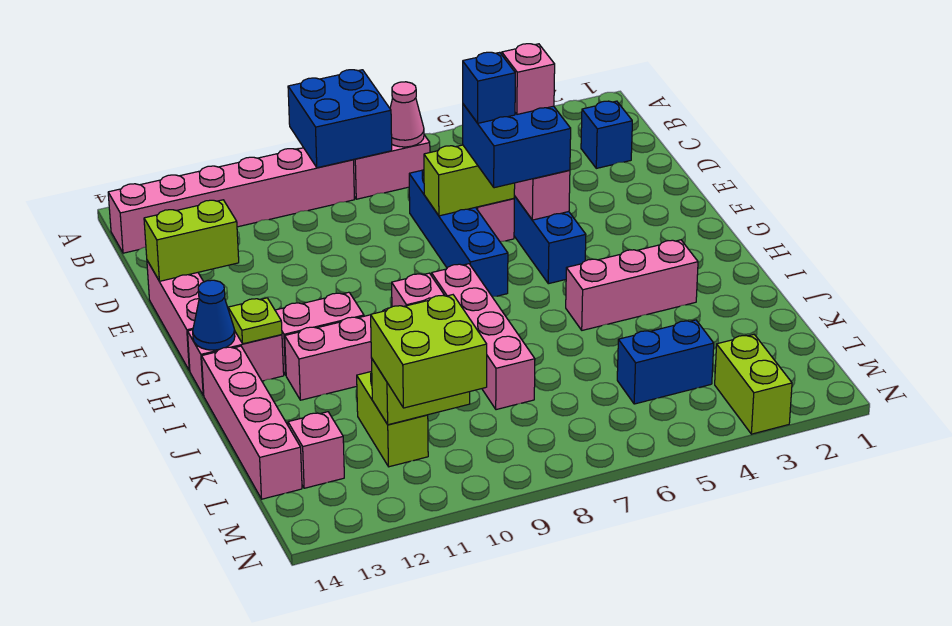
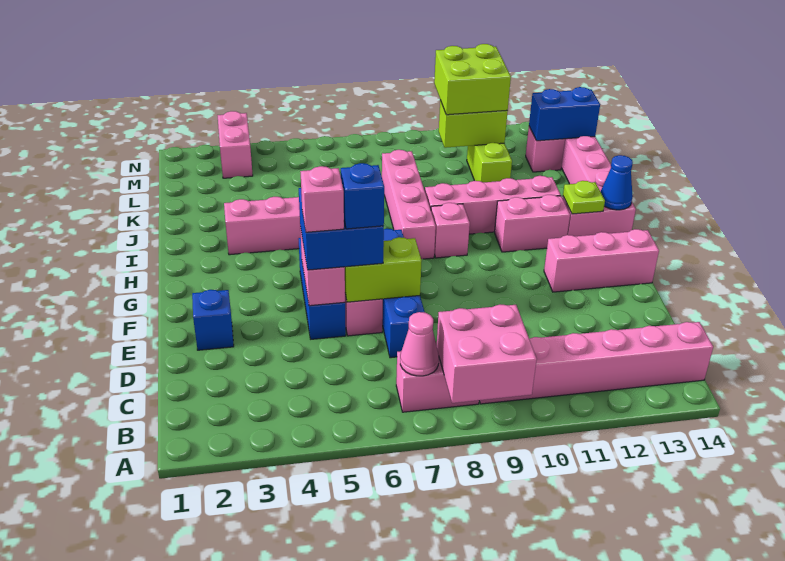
blue 2x2 brick [288,70,392,168] -> pink 2x2 brick [437,305,537,403]
blue 1x1 brick [581,101,632,168] -> blue 1x1 brick moved to [192,290,234,350]
lime 1x2 brick [144,200,239,281] -> none
pink 1x3 brick [147,261,204,371] -> pink 1x3 brick turned to [544,229,659,292]
blue 1x2 brick [617,320,714,404] -> blue 1x2 brick moved to [529,87,600,141]
lime 1x2 brick [715,335,792,434] -> pink 1x2 brick [218,111,253,178]

